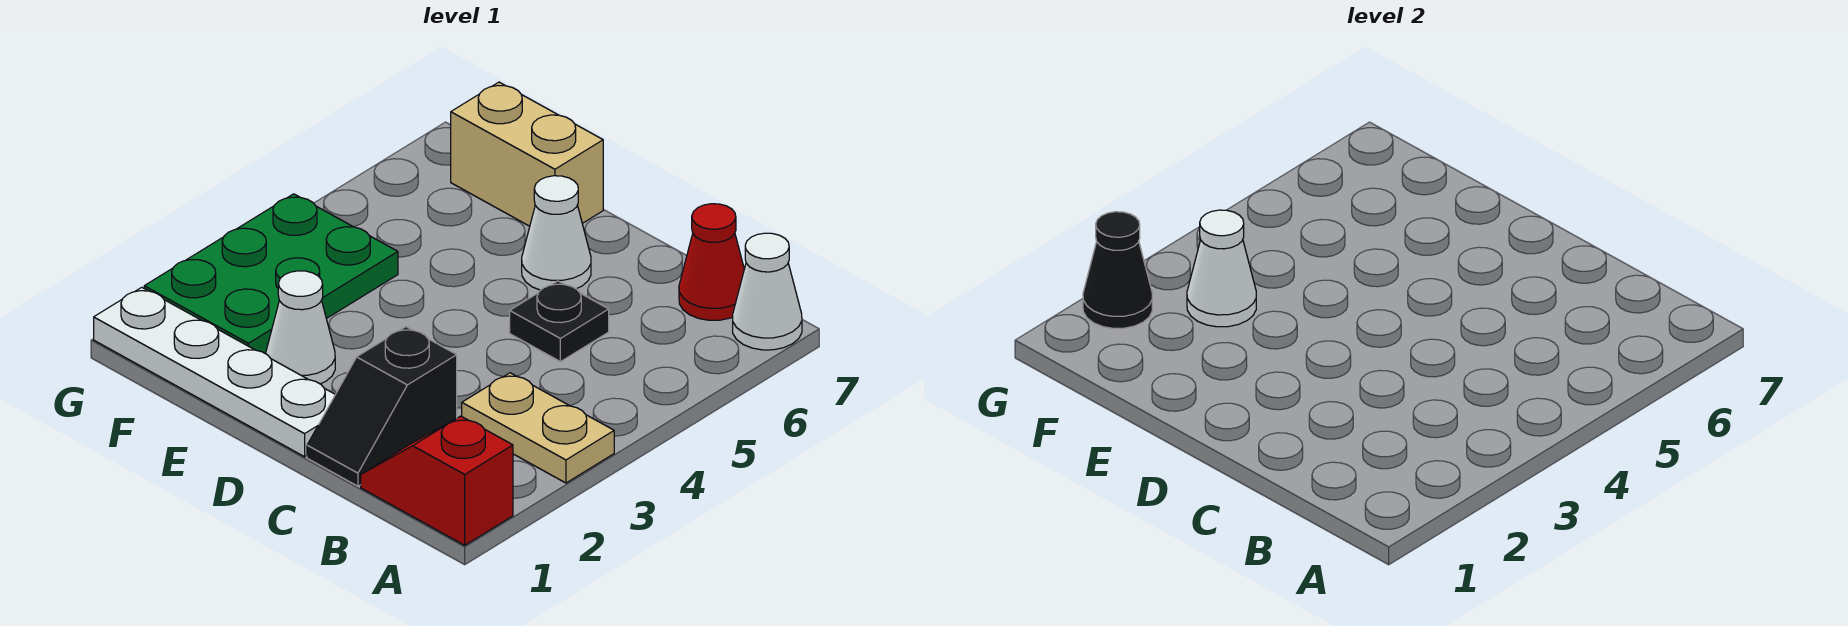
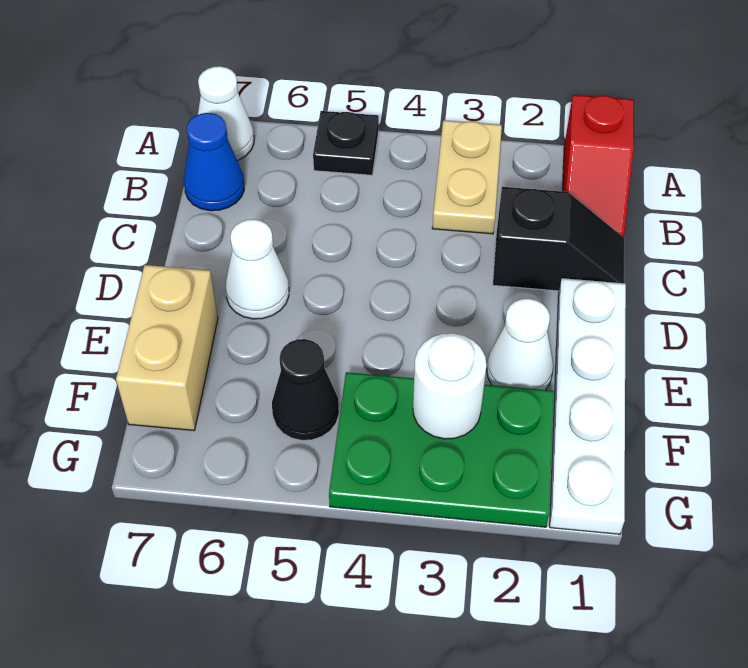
red 1x1 cone [679,204,744,320] -> blue 1x1 cone [184,113,244,211]
black 1x1 plate [510,281,609,362] -> black 1x1 plate moved to [313,111,379,175]
white 1x1 cone [1187,210,1256,327] -> white 1x1 round brick [413,333,486,439]
black 1x1 cone [1083,212,1152,328] -> black 1x1 cone moved to [272,339,339,440]

